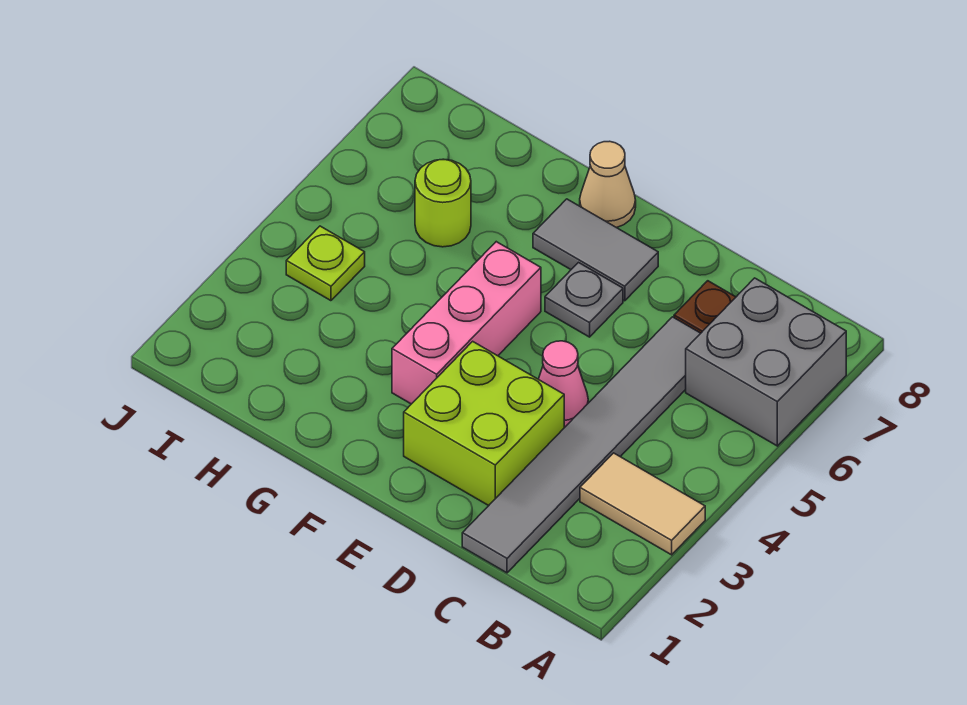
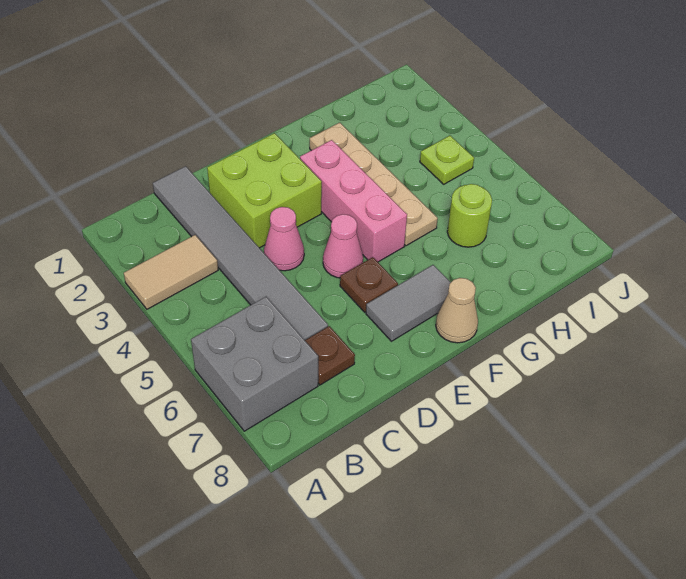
none -> pink 1x1 cone [323,214,363,278]
grey 1x1 plate [545,263,623,337] -> brown 1x1 plate [340,257,398,312]
none -> tan 1x4 plate [310,123,438,246]

